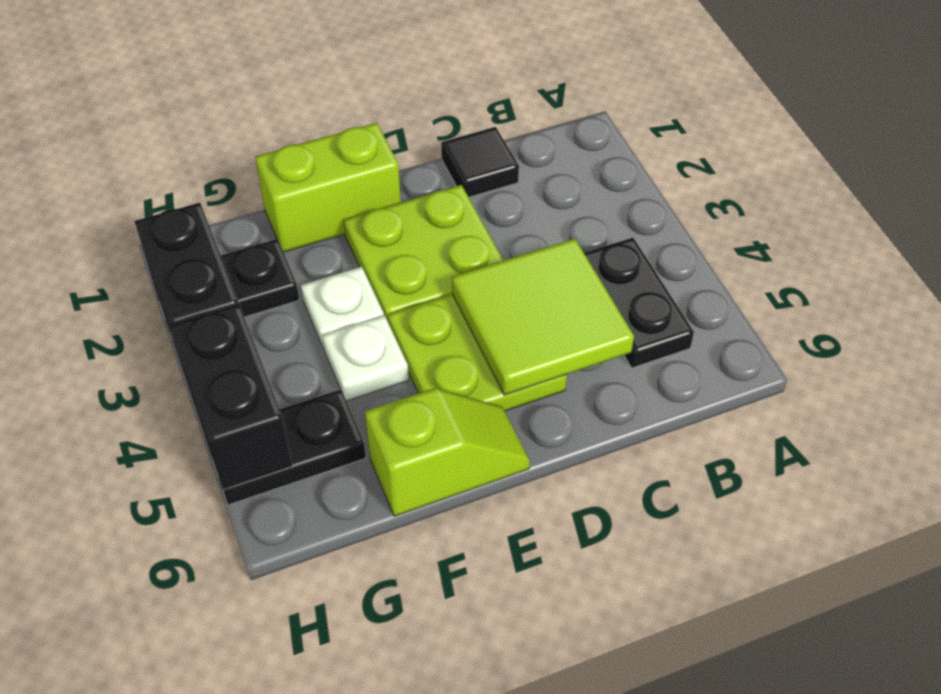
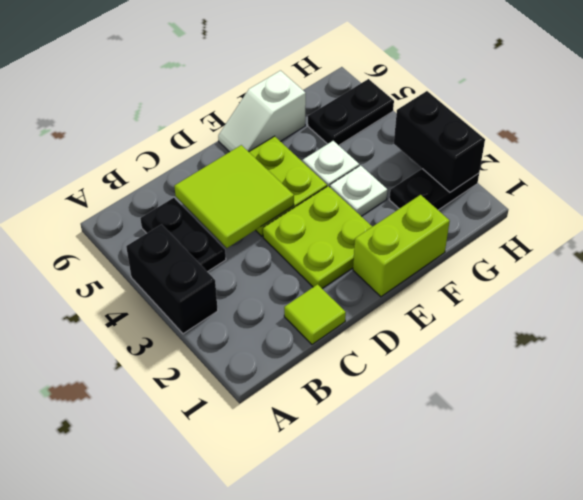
black 1x1 tile [441,127,519,197] -> lime 1x1 tile [284,284,346,344]
lime 1x2 slope [365,388,530,516] -> white 1x2 slope [218,71,306,152]
black 1x2 brick [169,304,293,490] -> black 1x2 brick moved to [126,224,218,334]

